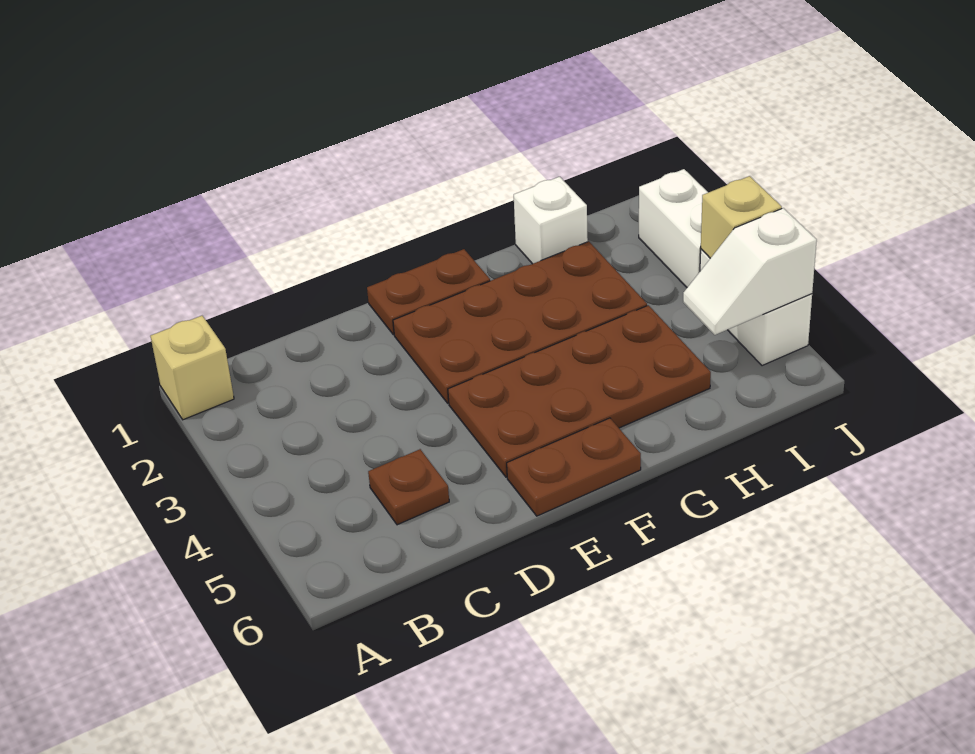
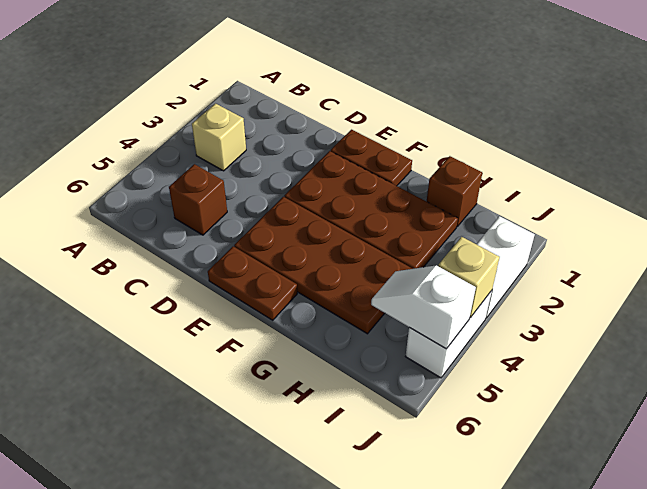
tan 1x1 brick [150,316,234,420] -> tan 1x1 brick moved to [192,104,246,171]
brown 1x1 plate [368,449,449,525] -> brown 1x1 brick [169,164,227,235]
white 1x1 brick [514,177,588,264] -> brown 1x1 brick [427,156,482,226]

